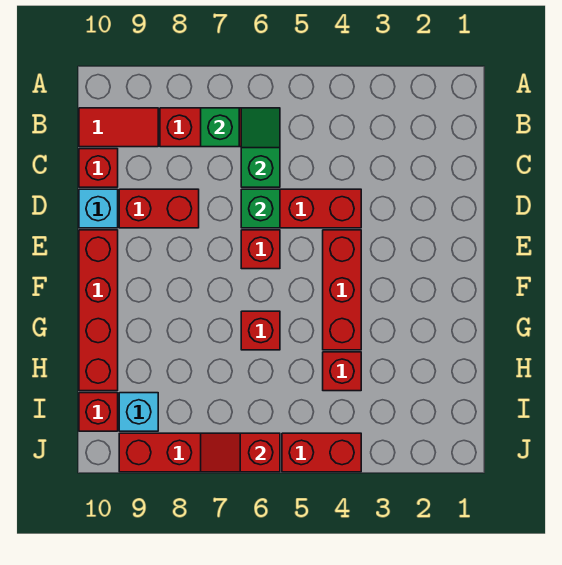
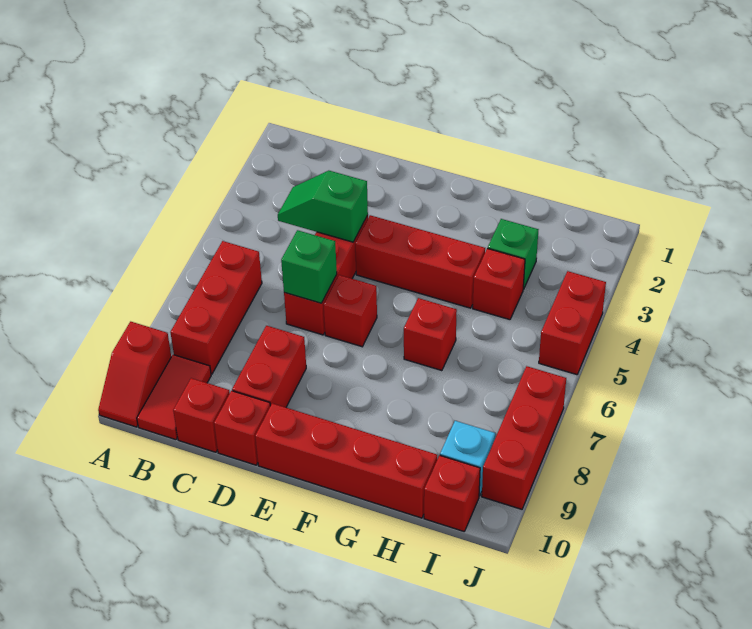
green 1x2 slope [241,108,280,187] -> green 1x2 slope moved to [278,171,368,242]
green 1x1 brick [201,108,239,147] -> green 1x1 brick moved to [488,219,538,289]
cyan 1x1 brick [79,189,118,228] -> red 1x1 brick [214,391,270,465]
red 1x2 slope [201,433,280,472] -> red 1x2 slope moved to [98,322,171,427]

